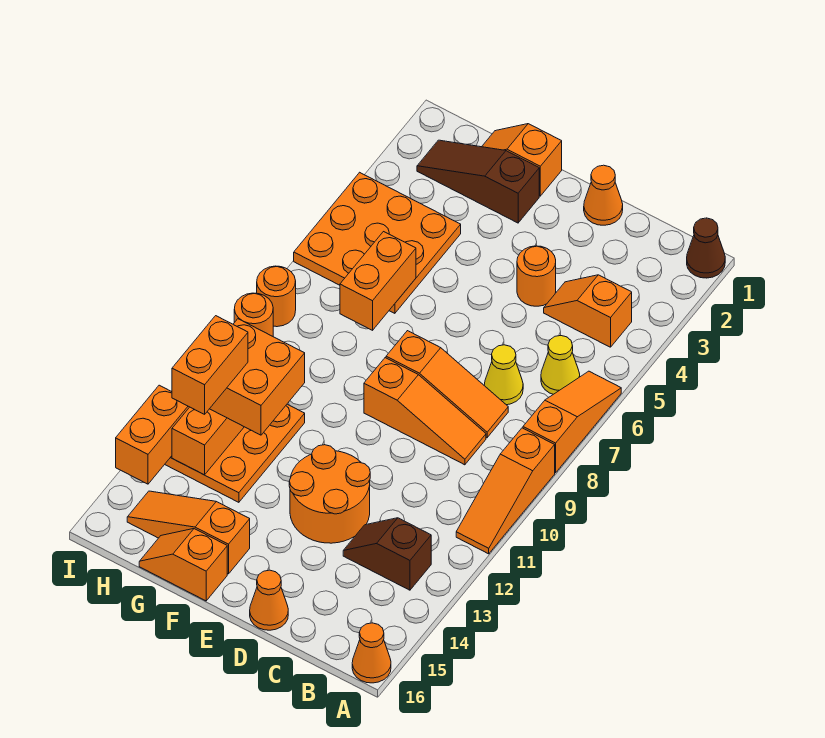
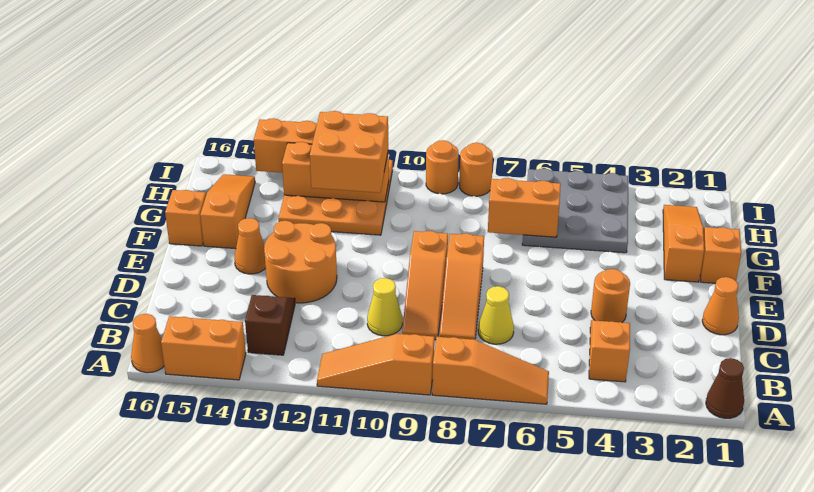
yellow 1x1 cone [541,336,580,394] -> yellow 1x1 cone moved to [367,278,402,336]
orange 1x1 cone [250,570,288,630] -> orange 1x1 cone moved to [234,218,266,274]
brown 1x3 slope [417,140,539,223] -> orange 1x3 slope [663,205,704,282]
orange 3x3 plate [294,172,461,313] -> grey 3x3 plate [522,168,628,253]
orange 1x2 brick [172,316,248,414] -> orange 1x2 brick moved to [161,316,246,380]

